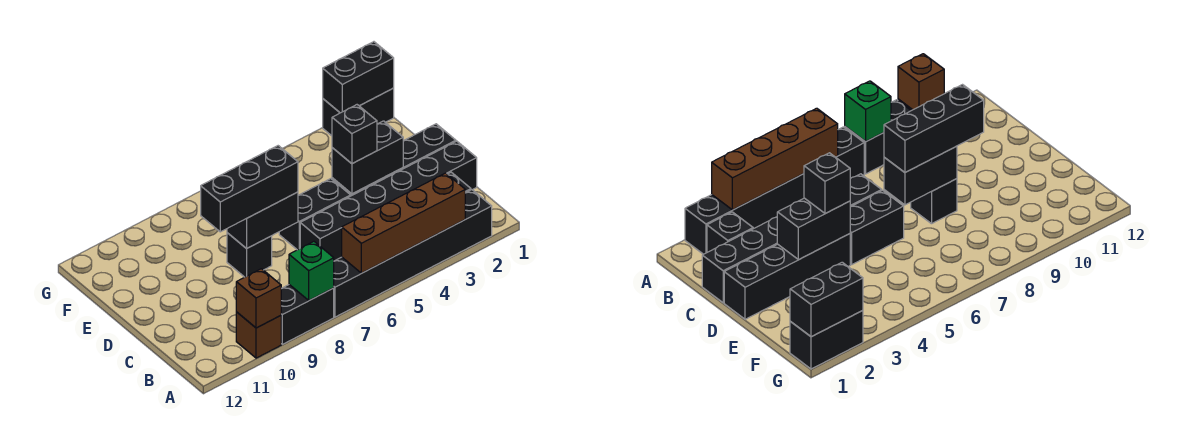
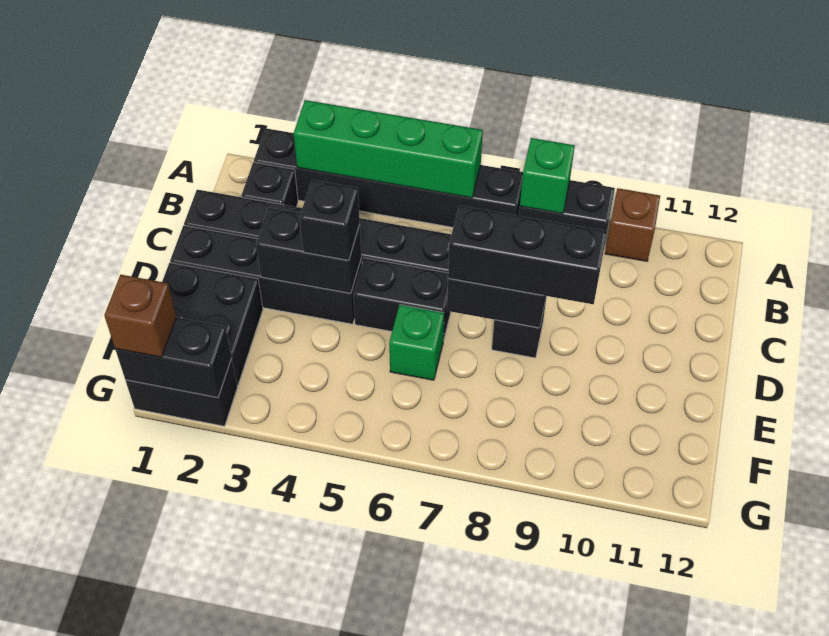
brown 1x4 brick [342,173,465,273] -> green 1x4 brick [294,100,483,198]
brown 1x1 brick [236,269,282,328] -> brown 1x1 brick moved to [104,275,176,357]
none -> black 2x2 brick [162,263,263,385]
none -> green 1x1 brick [389,305,444,380]

